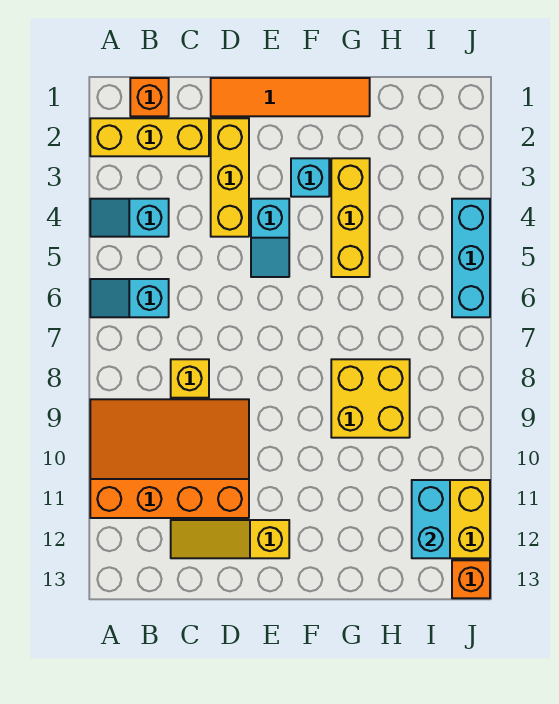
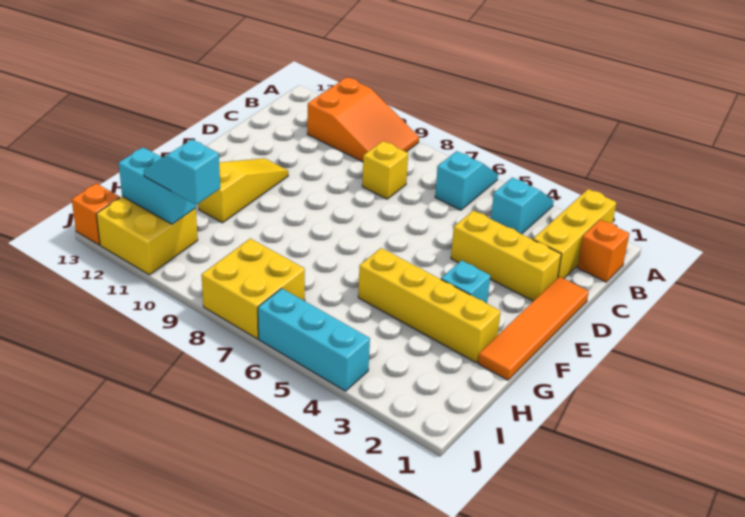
orange 3x4 slope [90,399,249,518] -> orange 2x3 slope [307,77,419,162]
yellow 1x3 slope [171,520,289,558] -> yellow 1x3 slope moved to [198,158,288,223]
cyan 1x2 slope [251,199,289,277] -> cyan 1x2 slope moved to [144,140,220,205]
yellow 1x3 brick [331,158,370,277] -> yellow 1x4 brick [358,248,501,362]
yellow 2x2 brick [331,359,410,438] -> yellow 2x2 brick moved to [201,238,305,339]

